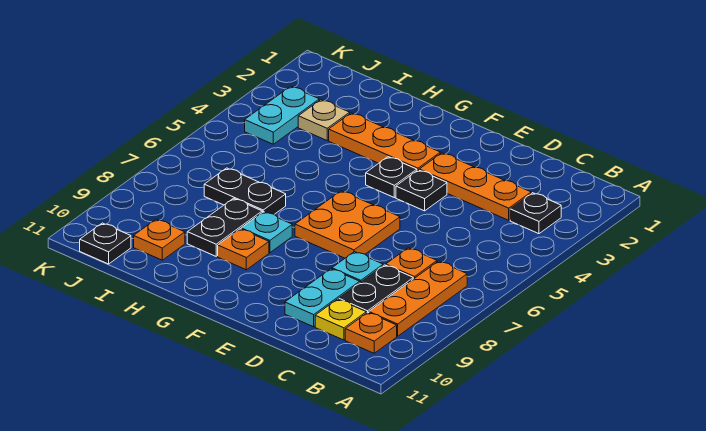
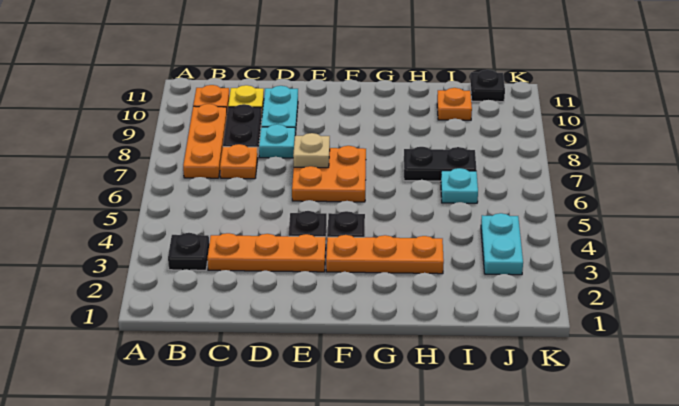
cyan 1x1 plate [241,212,292,253] -> cyan 1x1 plate moved to [441,168,478,203]
orange 1x1 plate [218,229,269,270] -> none
black 1x2 plate [187,198,262,256] -> none
tan 1x1 plate [298,100,350,140] -> tan 1x1 plate moved to [293,133,330,168]

